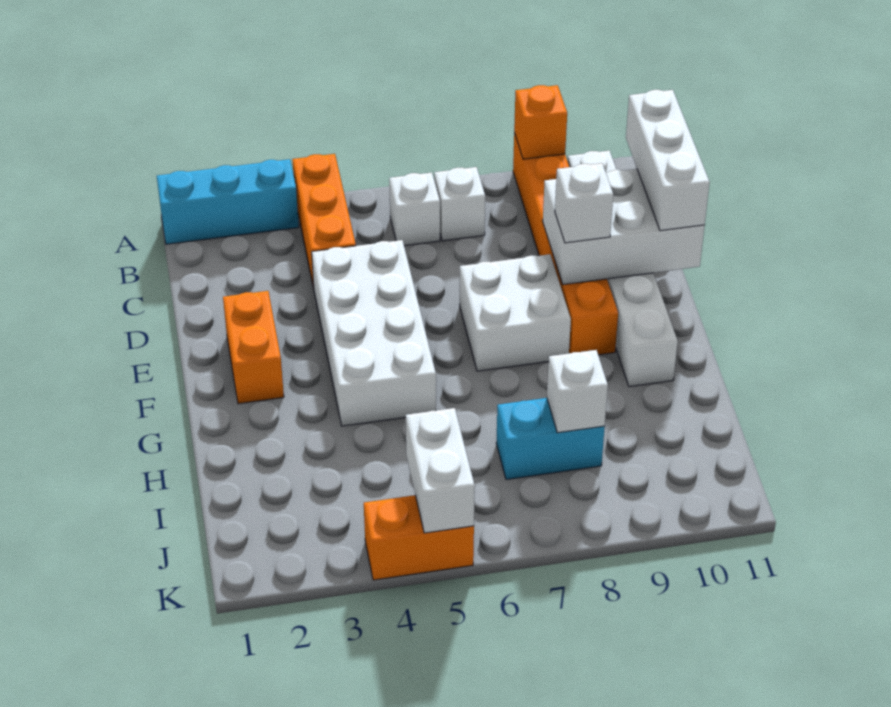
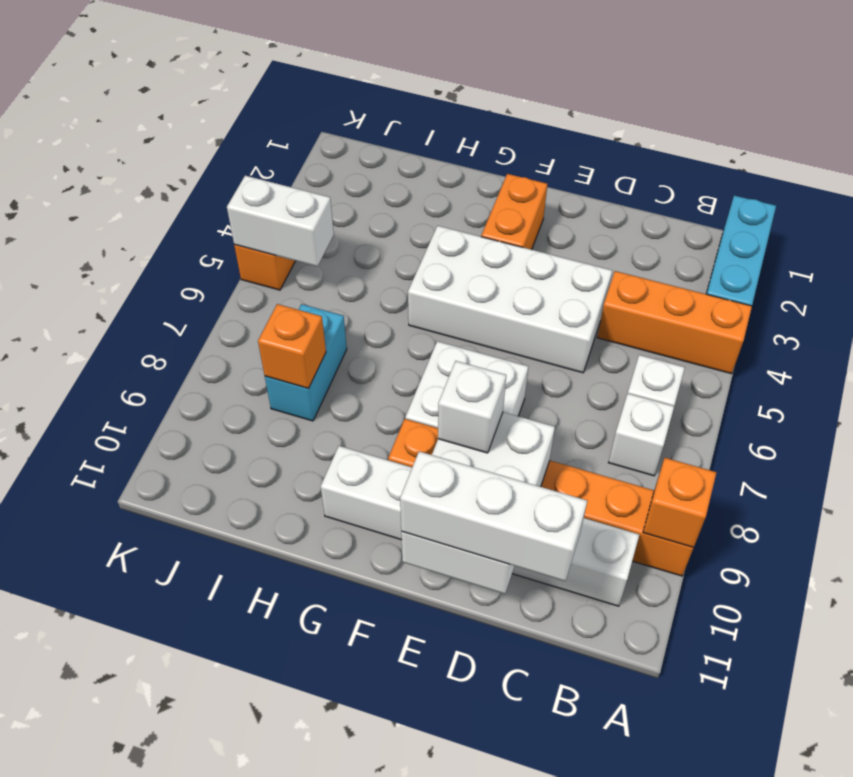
orange 1x2 brick [223,291,284,404] -> orange 1x2 brick turned to [481,174,547,250]
white 1x1 brick [547,350,608,433] -> orange 1x1 brick [258,304,326,388]

